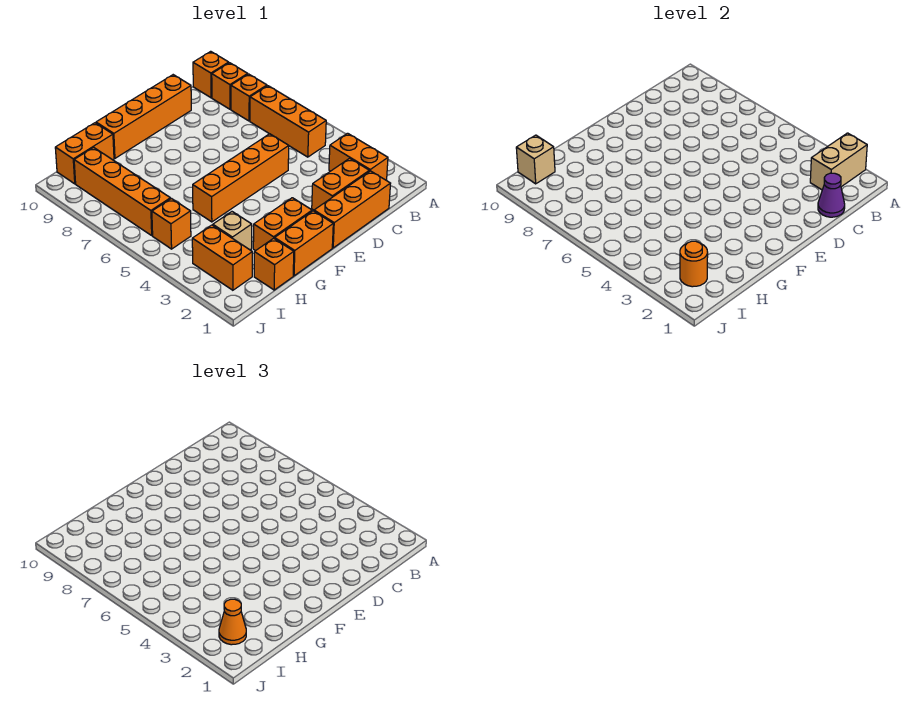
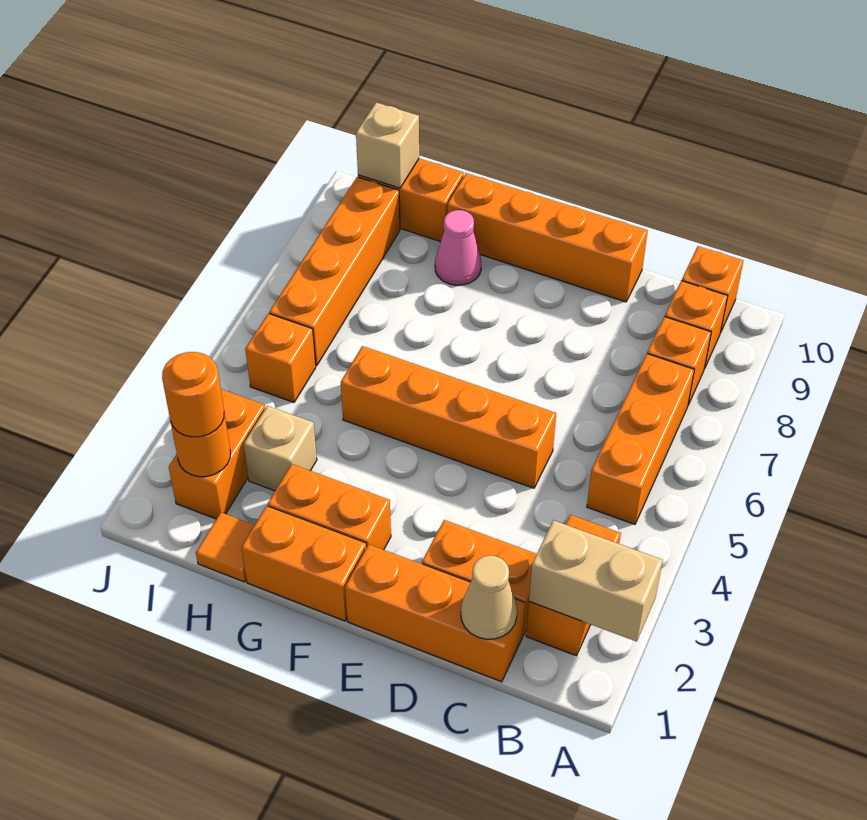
purple 1x1 cone [818,173,845,217] -> tan 1x1 cone [461,556,517,639]
none -> pink 1x1 cone [435,210,481,285]
orange 1x1 brick [254,238,294,290] -> orange 1x1 tile [196,512,254,582]
orange 1x1 cone [219,599,246,645] -> orange 1x1 round brick [162,352,224,437]

